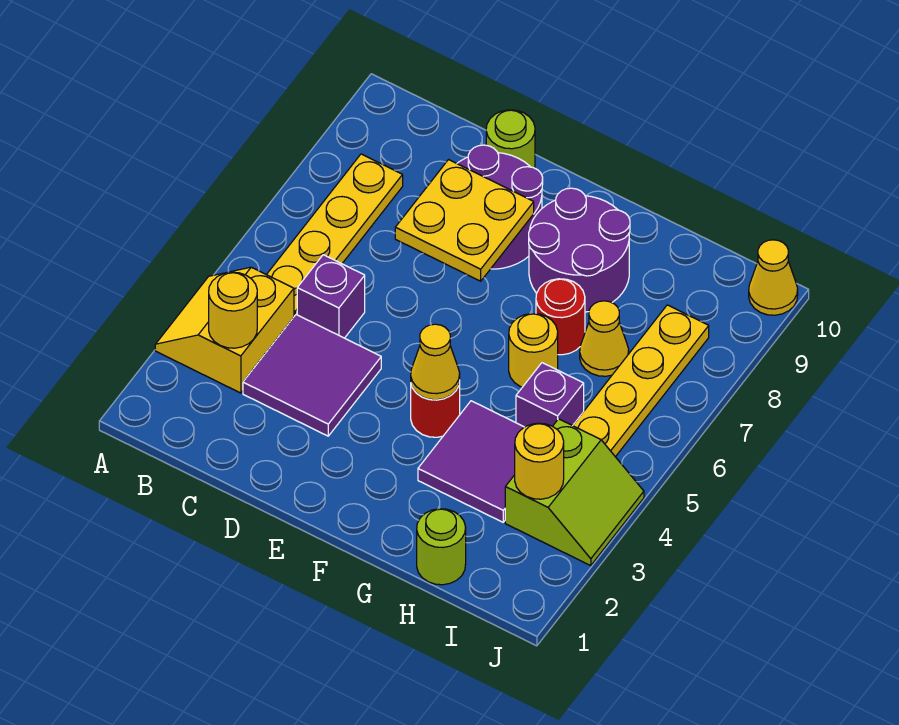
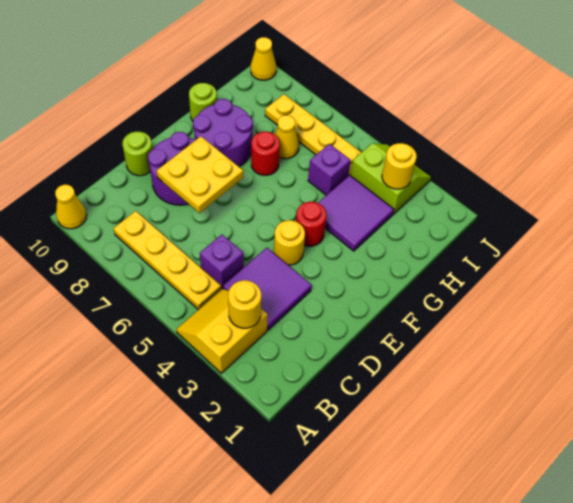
yellow 2x2 slope [155,267,294,393] -> yellow 2x2 slope turned to [176,289,268,373]
yellow 1x1 cone [411,324,460,400] -> yellow 1x1 cone moved to [55,185,87,229]
yellow 1x1 round brick [509,314,558,387] -> yellow 1x1 round brick moved to [274,220,305,265]
lime 1x1 round brick [417,509,466,585] -> lime 1x1 round brick moved to [189,83,217,121]

